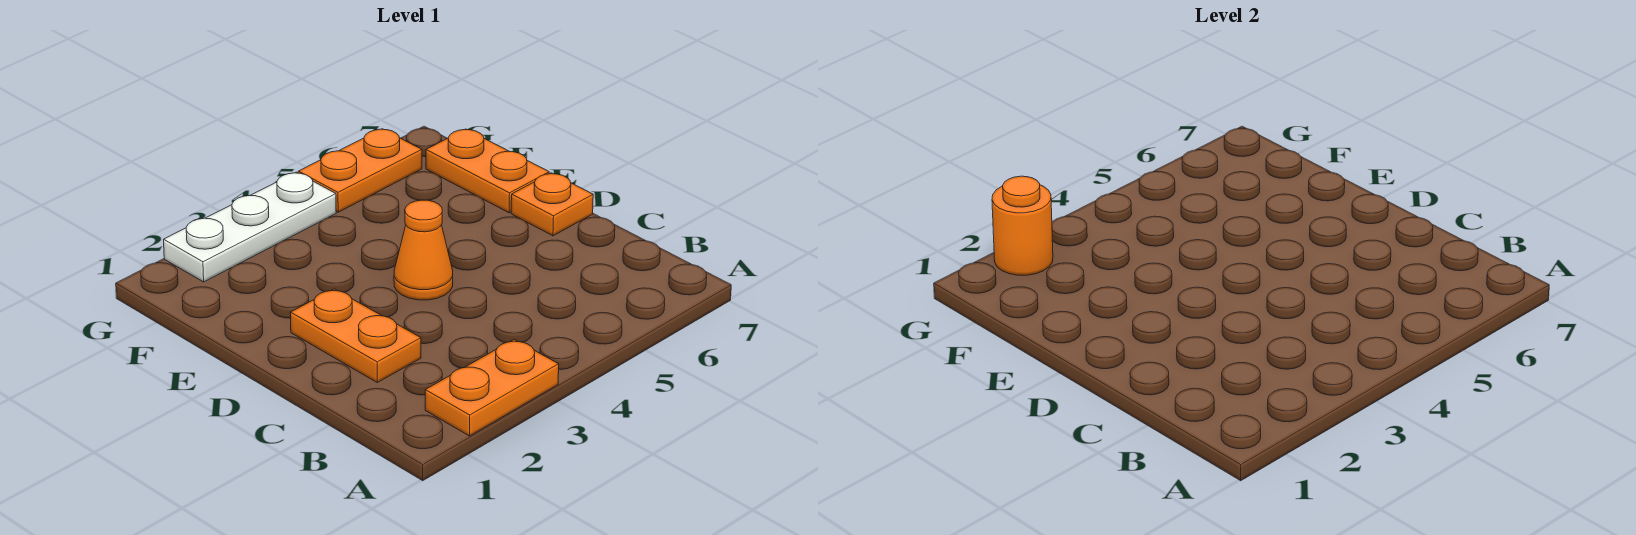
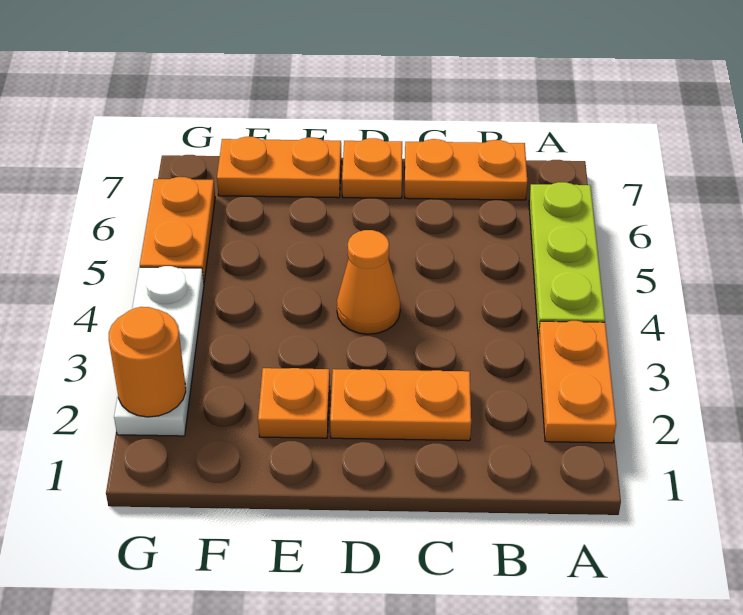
none -> lime 1x3 plate [529,182,605,336]
none -> orange 1x2 plate [405,139,527,200]
none -> orange 1x1 plate [258,368,330,438]

